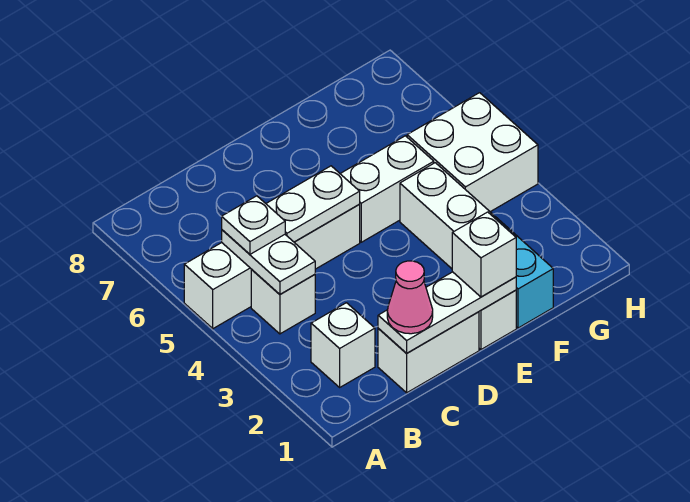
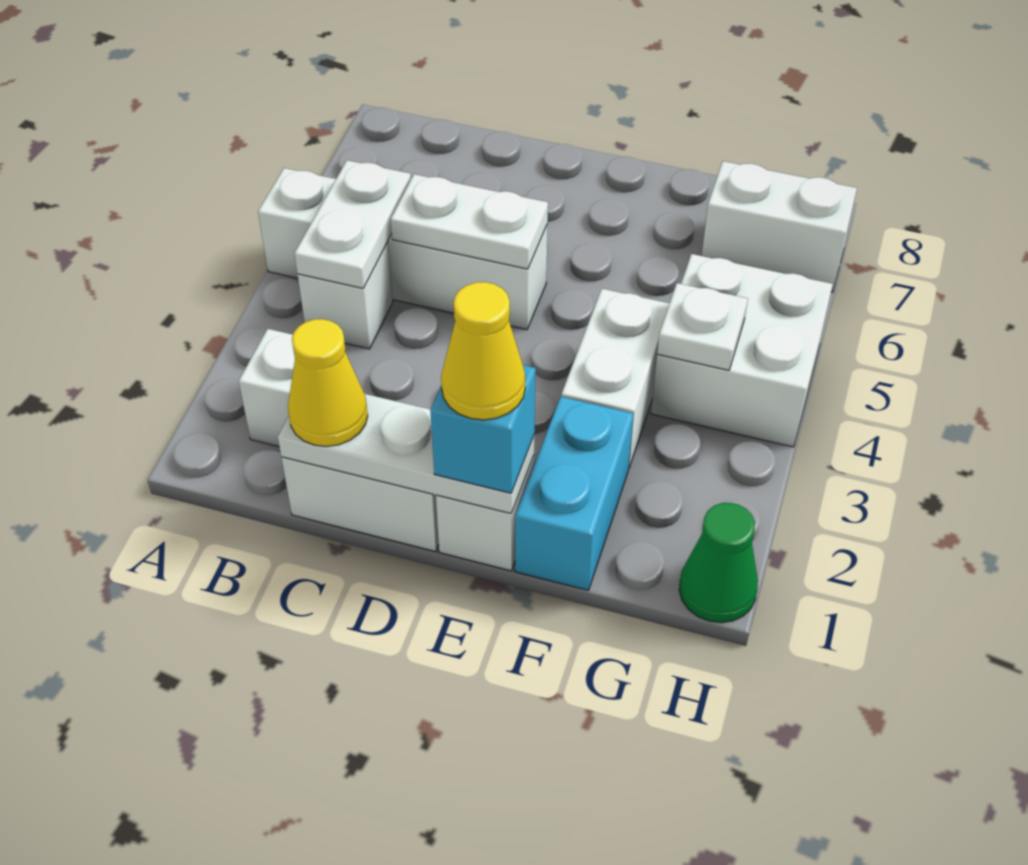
white 1x1 plate [222,196,285,254] -> white 1x1 plate moved to [657,283,748,370]
pink 1x1 cone [387,261,433,334] -> yellow 1x1 cone [288,319,368,446]
white 1x1 brick [452,212,516,297] -> cyan 1x1 brick [430,365,536,493]
none -> yellow 1x1 cone [441,282,525,420]
white 1x2 brick [340,136,434,242] -> white 1x2 brick moved to [702,161,857,292]
none -> green 1x1 cone [679,503,758,623]

